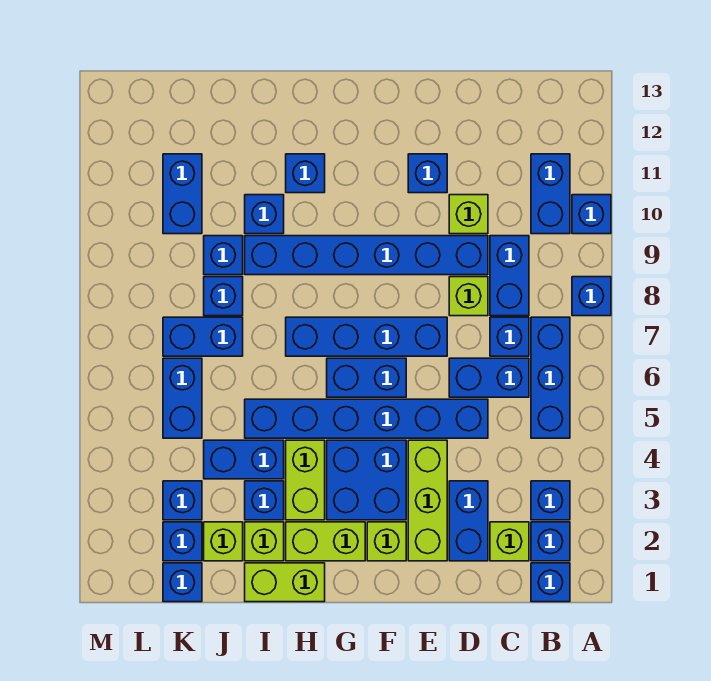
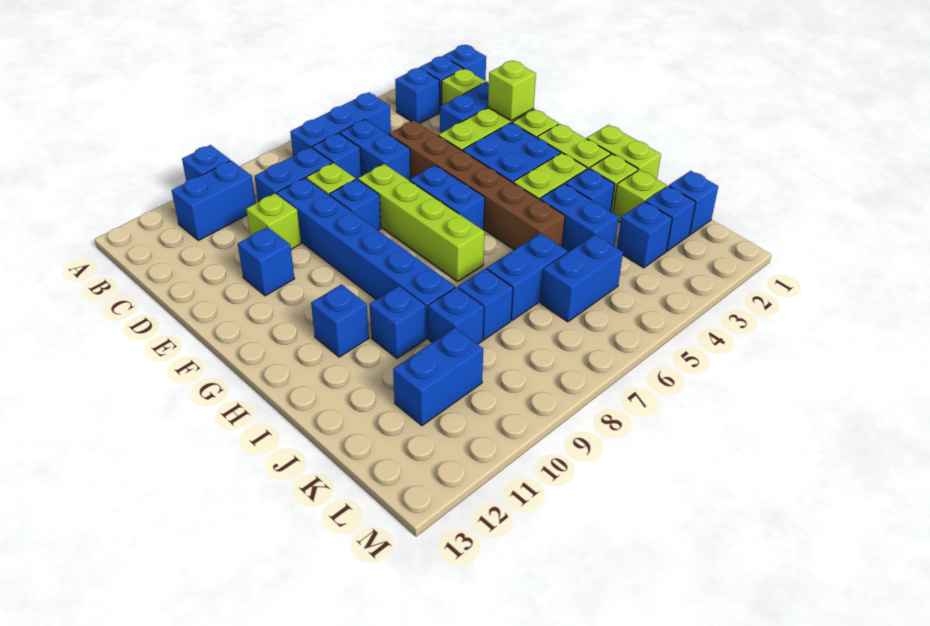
blue 1x1 brick [572,277,611,316] -> blue 1x1 brick moved to [329,179,381,230]
blue 1x6 brick [245,399,488,438] -> brown 1x6 brick [389,120,565,250]
none -> lime 1x1 brick [488,60,536,121]
blue 1x4 brick [286,317,447,356] -> lime 1x4 brick [358,164,484,281]
blue 1x2 brick [163,317,243,356] -> blue 1x2 brick turned to [487,233,568,320]

